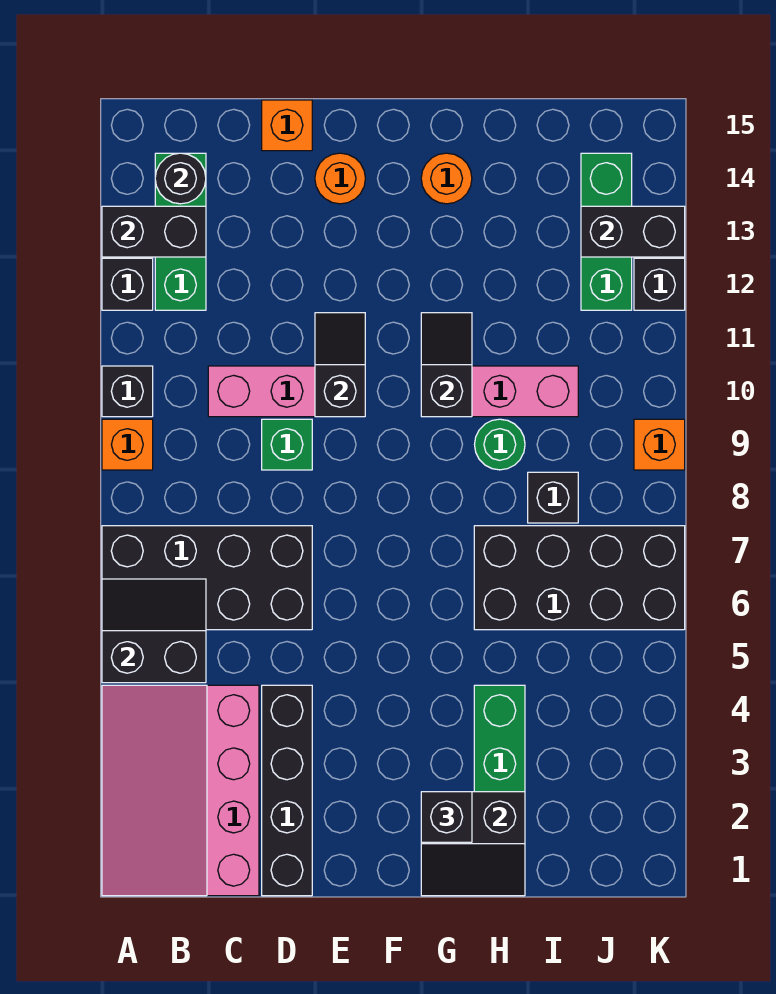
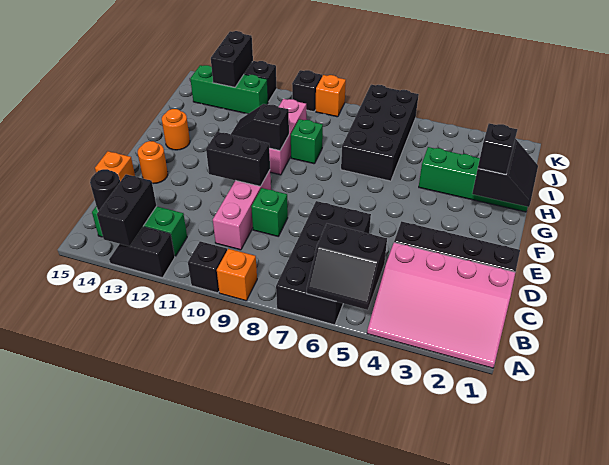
black 2x2 slope [102,579,206,683] -> black 2x2 slope turned to [307,224,387,310]
black 1x2 slope [315,313,365,417] -> black 1x2 brick [206,132,270,186]
green 1x1 round brick [475,419,525,470] -> green 1x1 brick [291,119,323,164]
black 1x1 brick [528,472,578,523] -> black 1x1 brick moved to [292,70,322,112]

